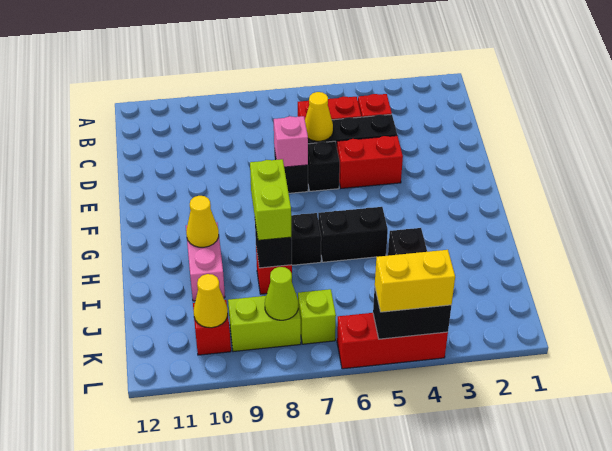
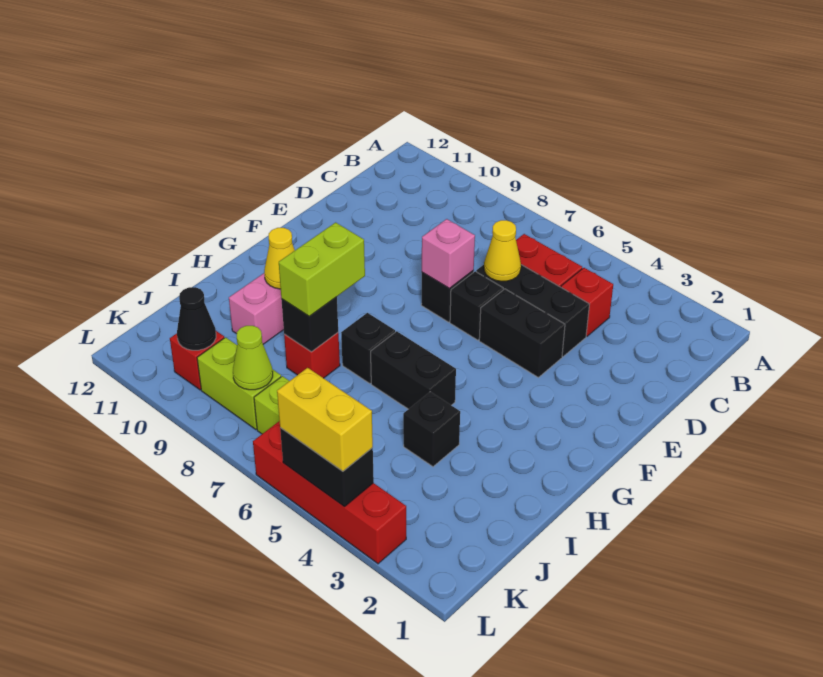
red 1x2 brick [337,136,403,188] -> black 1x2 brick [479,289,565,377]
yellow 1x1 cone [194,274,228,328] -> black 1x1 cone [177,287,216,350]
red 1x3 brick [337,313,448,369] -> red 1x4 brick [253,421,406,564]

